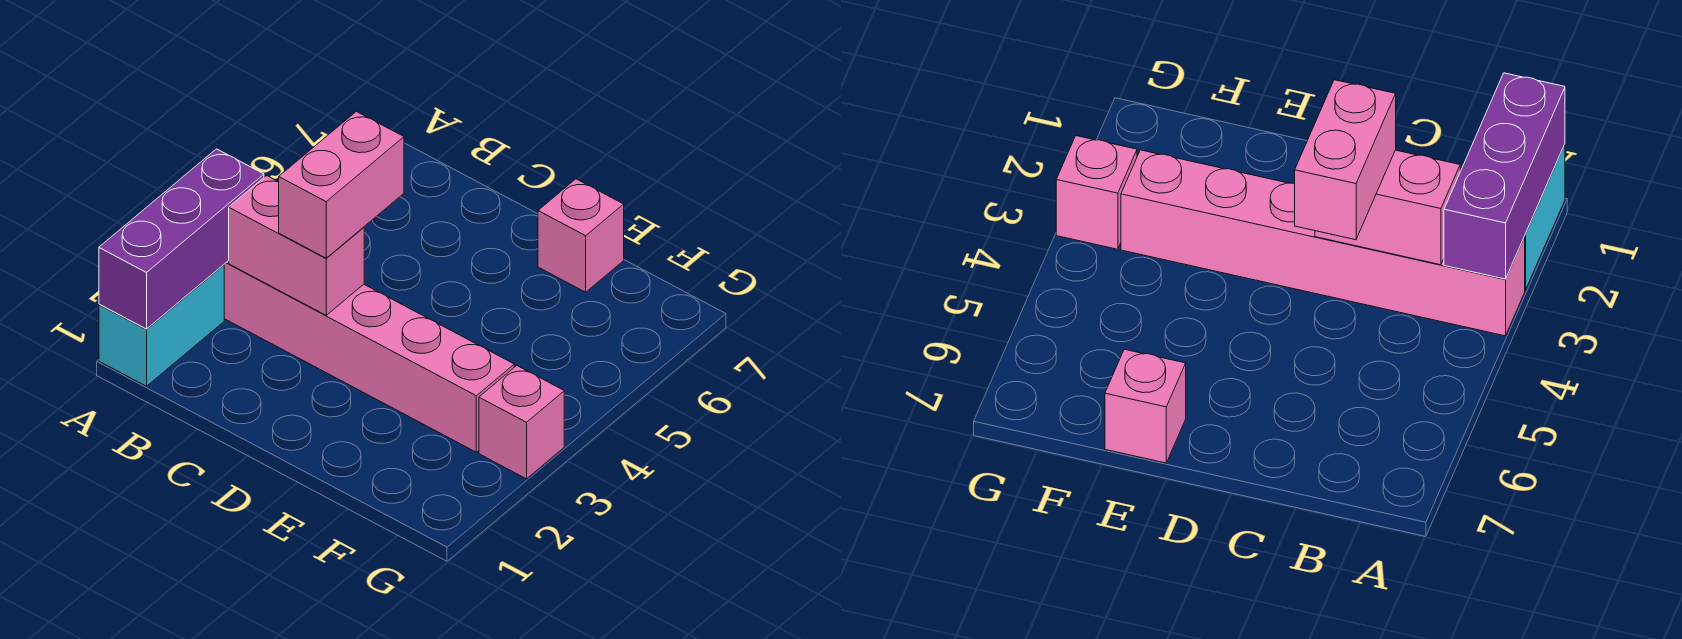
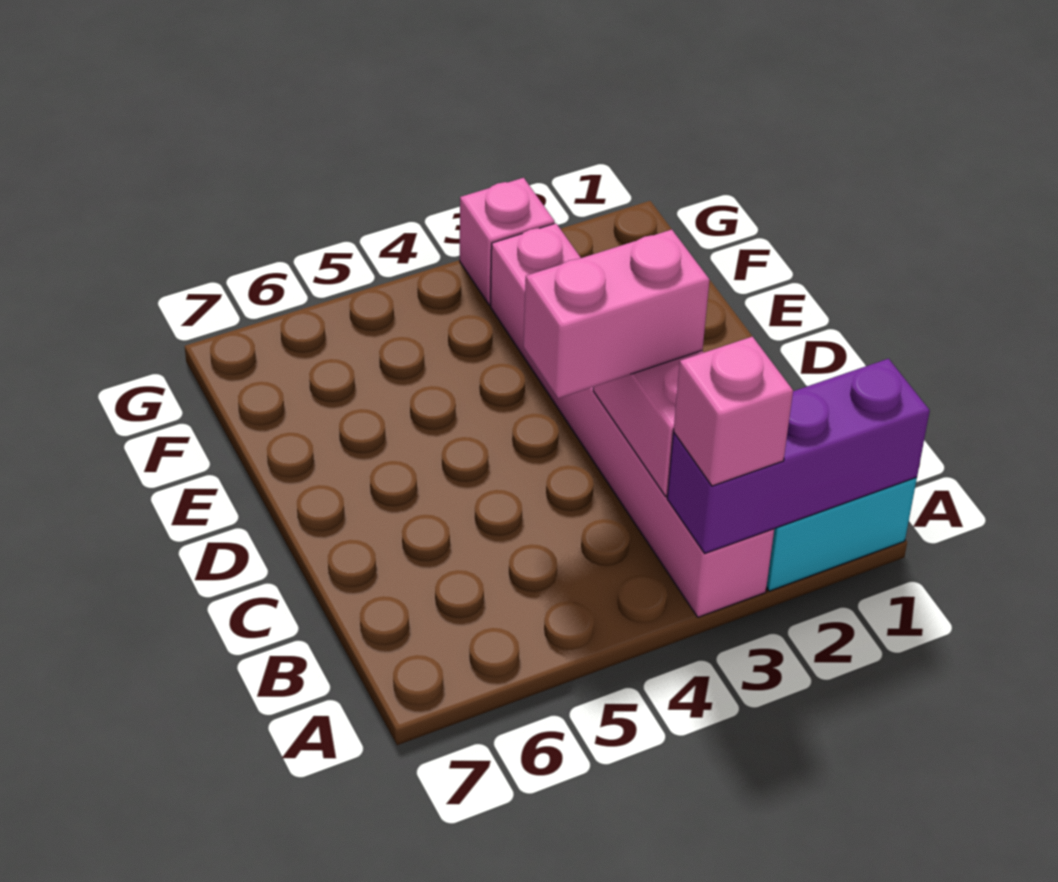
pink 1x1 brick [538,179,624,292] -> pink 1x1 brick moved to [674,336,793,486]

